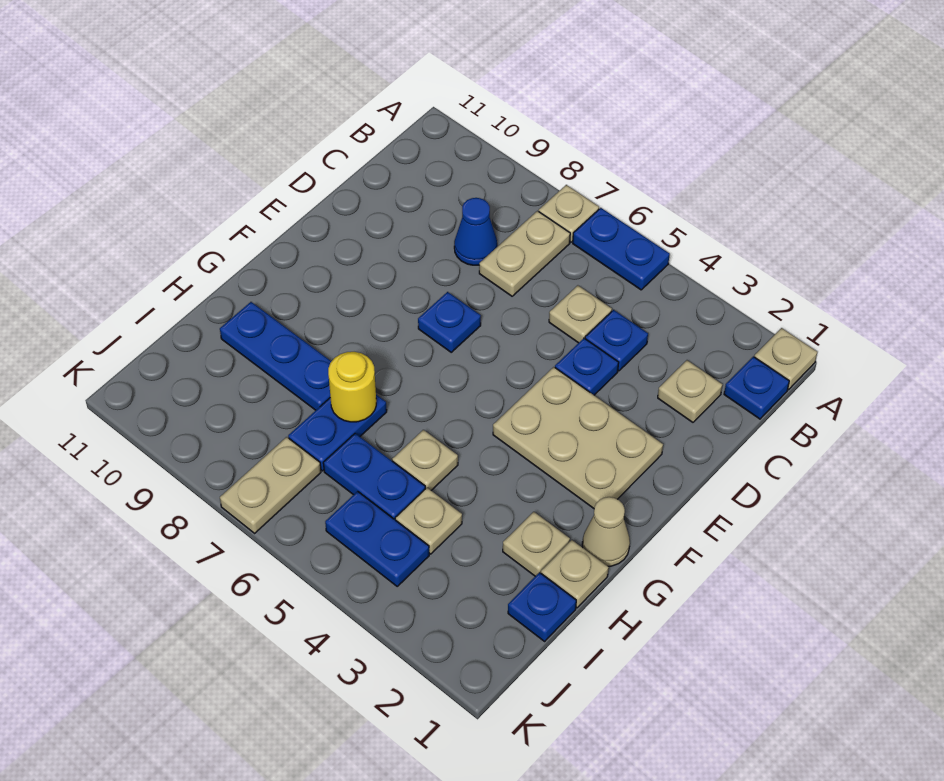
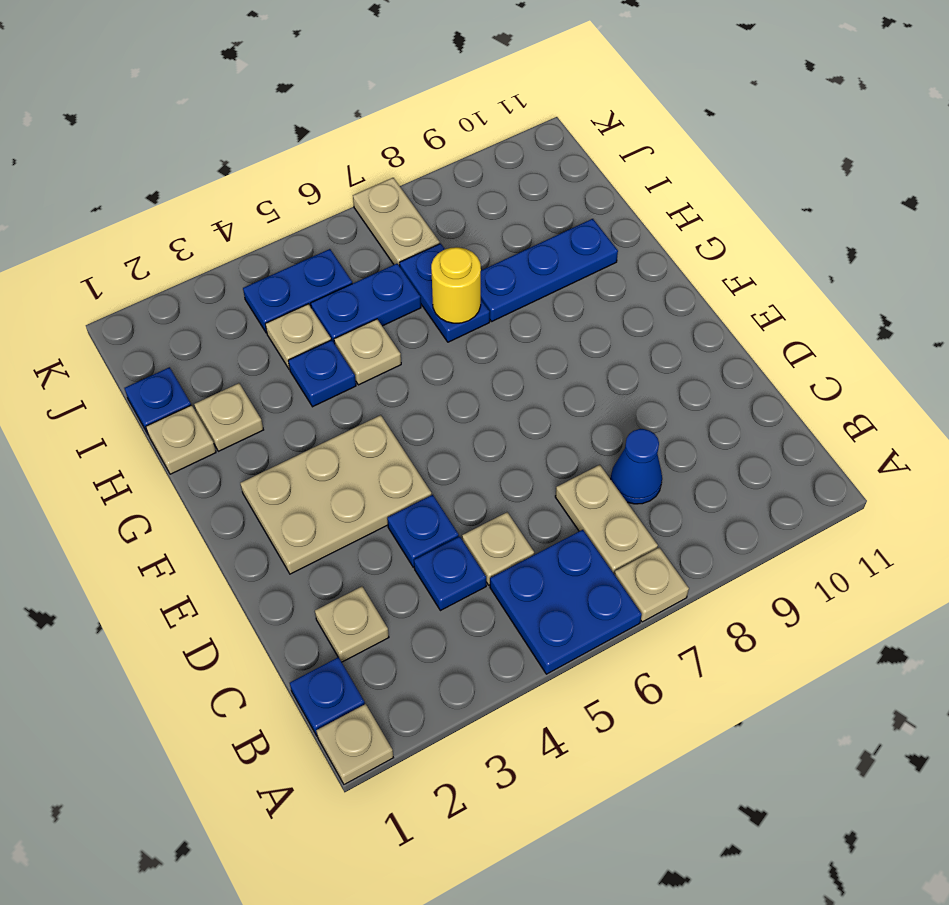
blue 1x2 plate [573,208,670,290] -> blue 2x2 plate [490,530,642,674]
blue 1x1 plate [418,292,481,352] -> blue 1x1 plate moved to [288,340,356,407]
tan 1x1 cone [582,497,630,566] -> none

